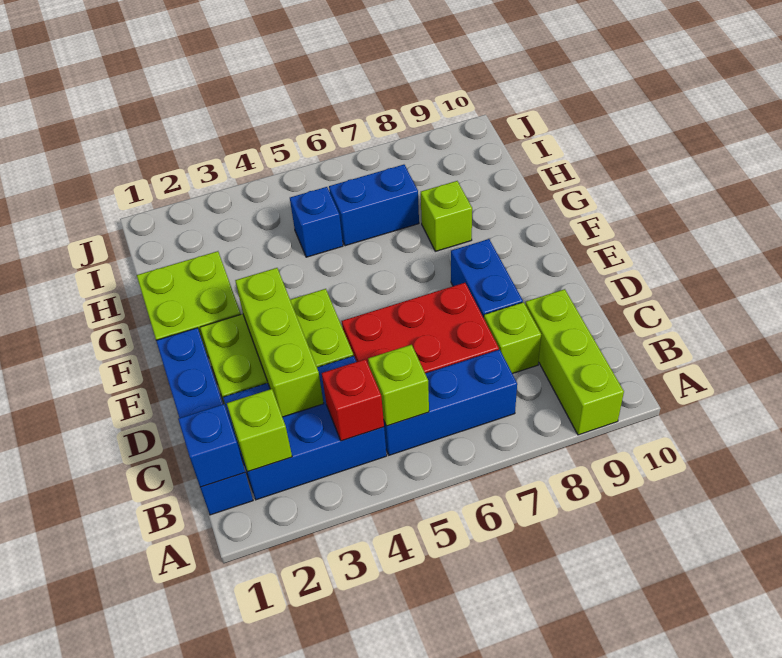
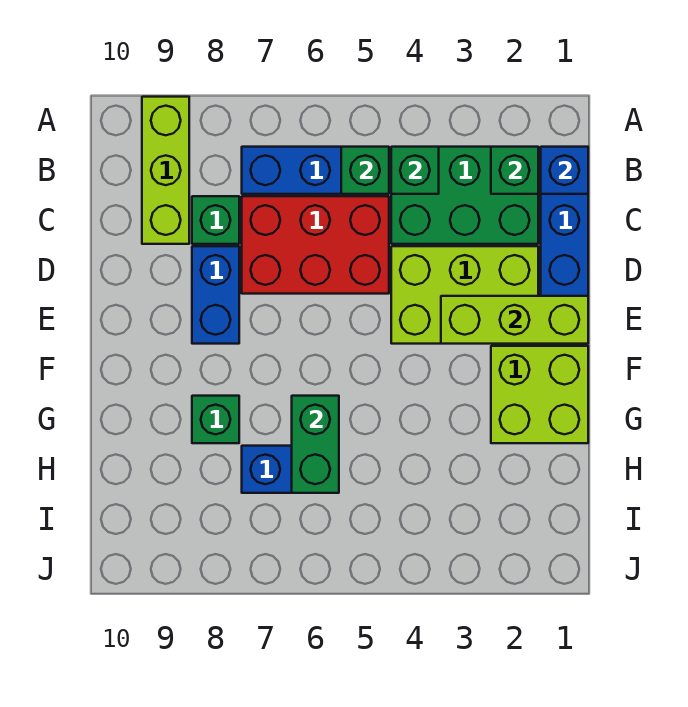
blue 2x3 brick [223,356,387,500] -> green 2x3 brick [391,147,538,244]
lime 1x1 brick [227,389,292,471] -> green 1x1 brick [491,147,538,194]
red 1x1 brick [322,359,384,441] -> green 1x1 brick [391,147,439,194]
lime 1x1 brick [368,345,429,426] -> green 1x1 brick [341,147,389,194]
lime 1x3 brick [235,268,324,417] -> lime 1x3 brick turned to [441,296,588,344]
lime 1x1 brick [484,302,541,374] -> green 1x1 brick [192,196,239,244]
none -> green 1x2 brick [292,396,339,493]
lime 1x1 brick [421,181,472,251] -> green 1x1 brick [192,396,239,443]
blue 1x1 brick [290,187,343,257] -> none

